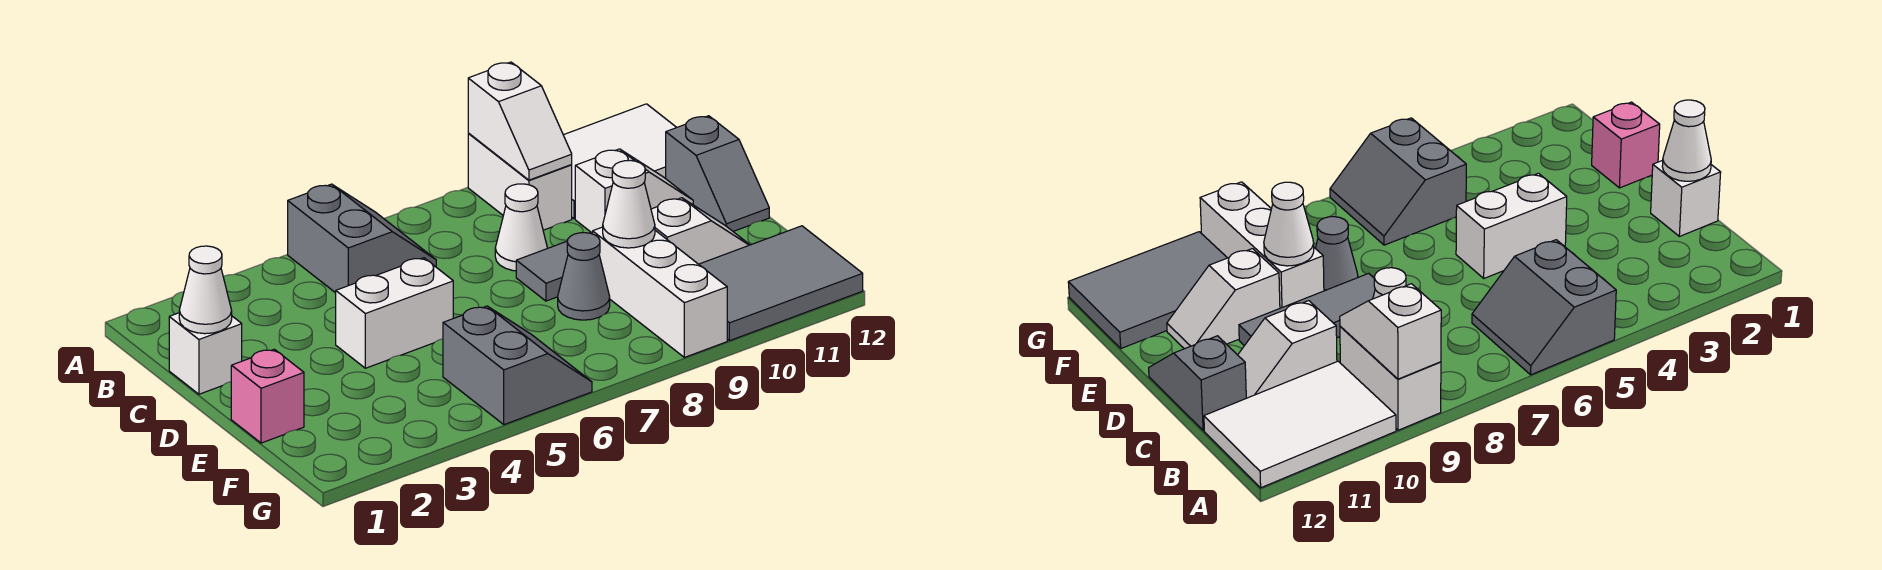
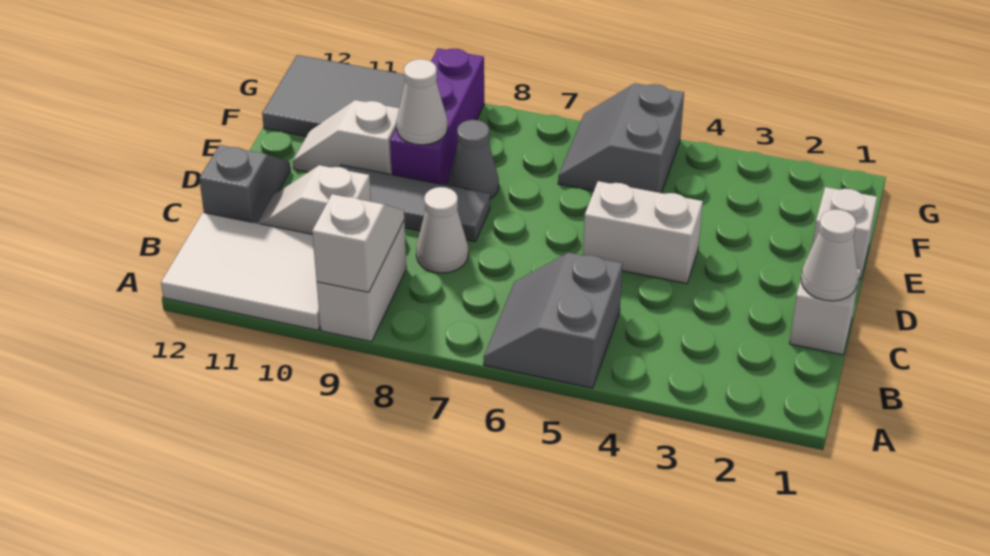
pink 1x1 brick [231,349,304,443] -> white 1x1 brick [812,187,877,279]
white 1x3 brick [593,227,727,357] -> purple 1x3 brick [390,48,484,185]

